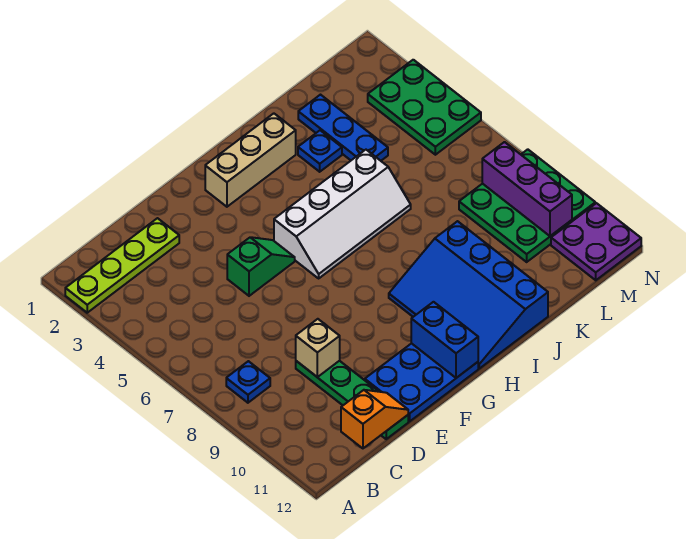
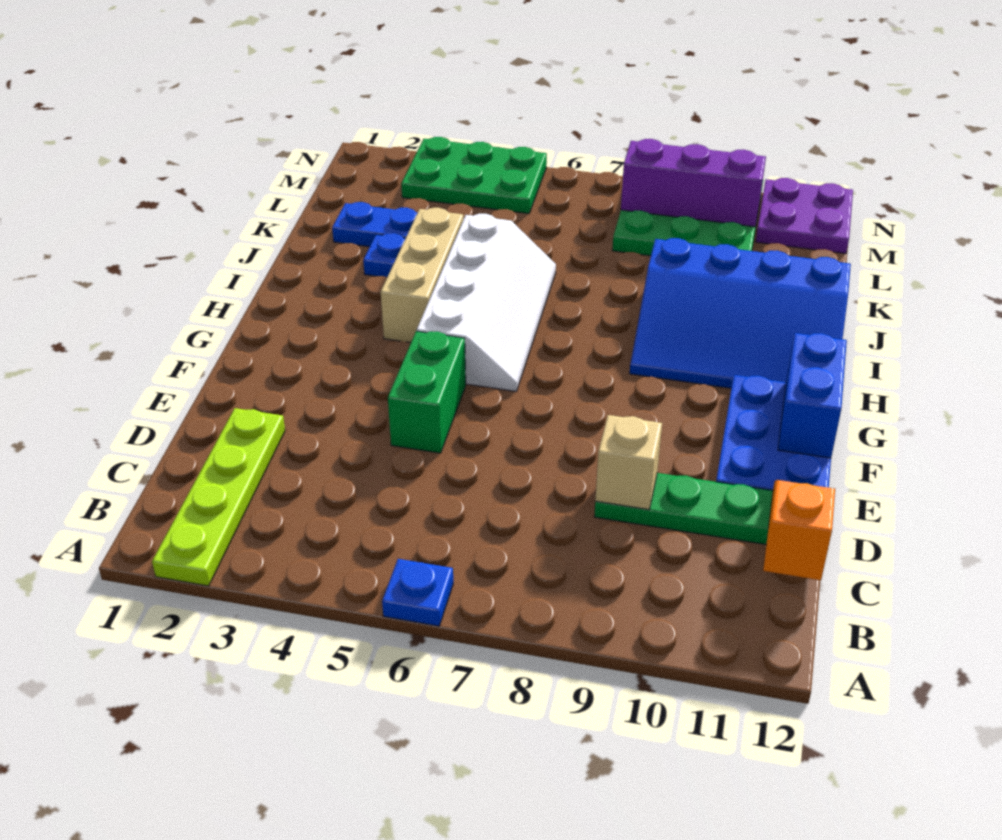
blue 1x1 plate [226,361,270,403] -> blue 1x1 plate moved to [382,559,453,626]
green 1x2 slope [227,237,295,296] -> green 1x2 brick [388,331,466,453]
tan 1x3 brick [205,113,296,207] -> tan 1x3 brick moved to [381,208,464,343]
blue 1x2 brick [411,302,478,378] -> blue 1x2 brick turned to [778,333,847,458]

